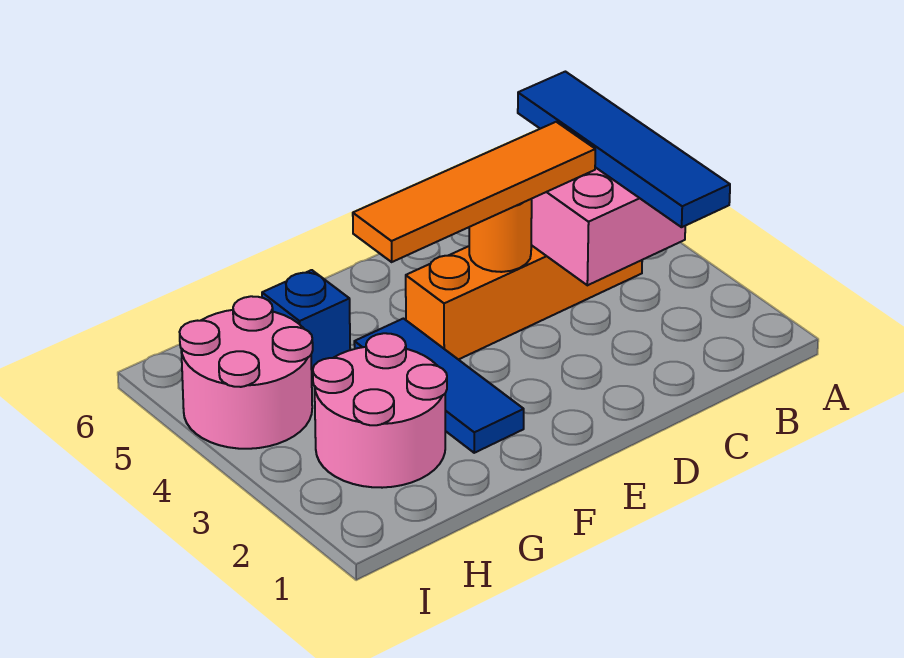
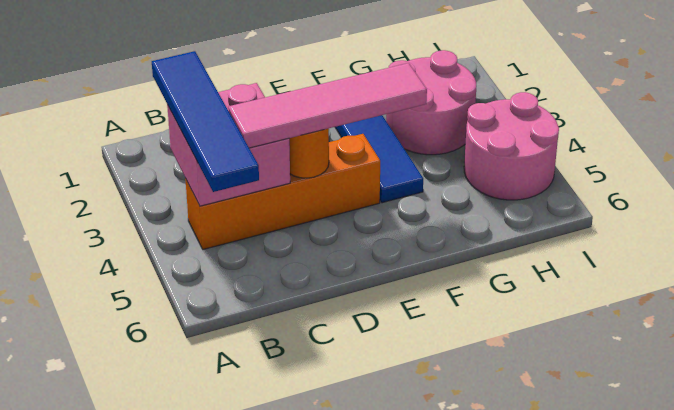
orange 1x4 tile [353,122,595,262] -> pink 1x4 tile [228,63,427,148]
blue 1x1 brick [262,270,350,379] -> none

